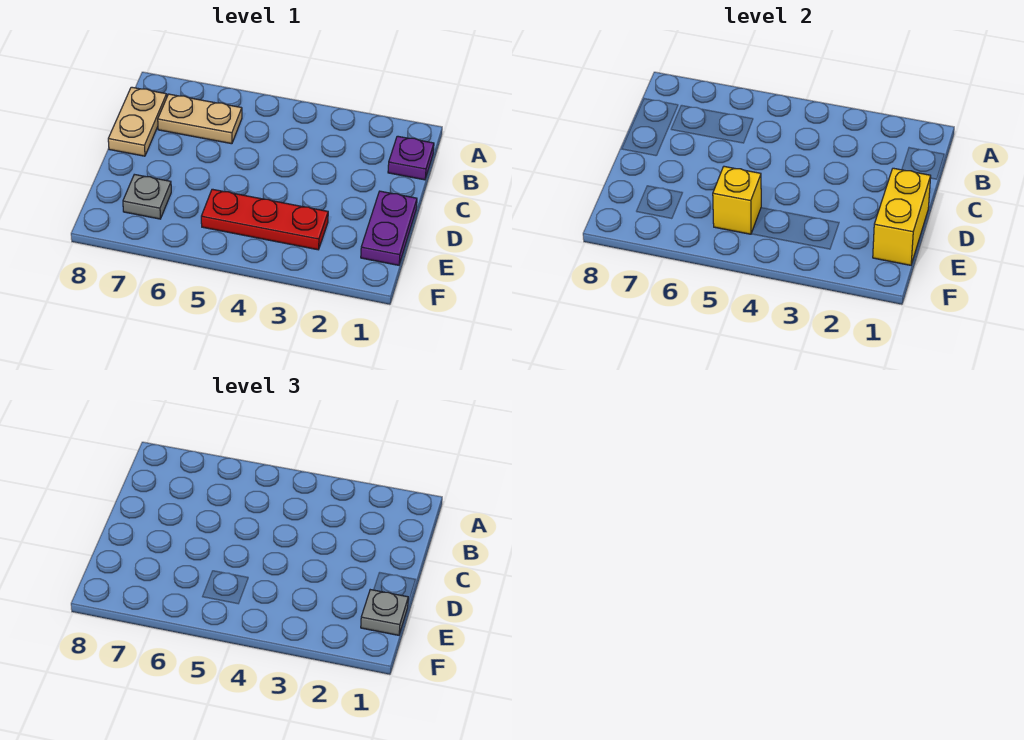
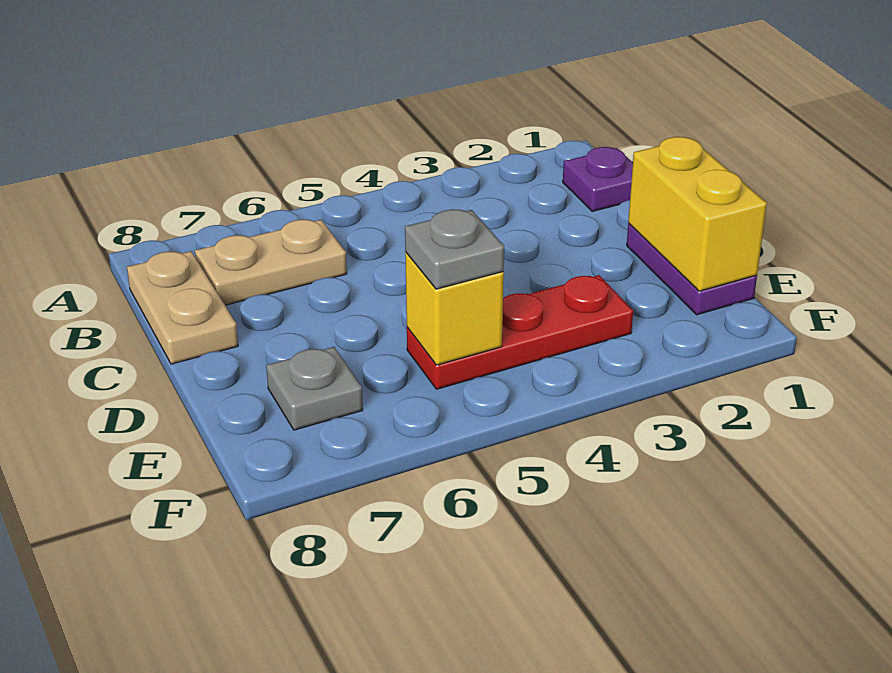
grey 1x1 plate [361,590,408,635] -> grey 1x1 plate moved to [405,209,504,289]

